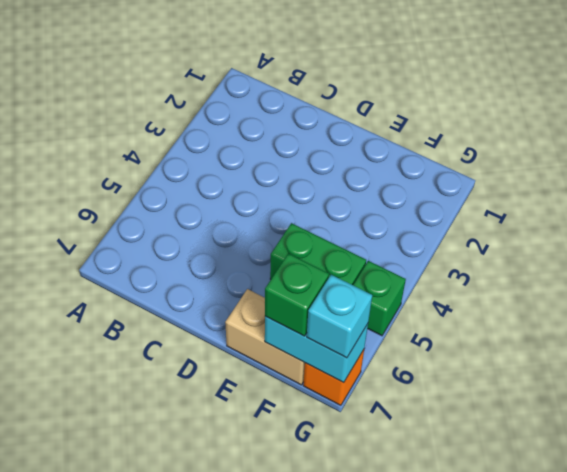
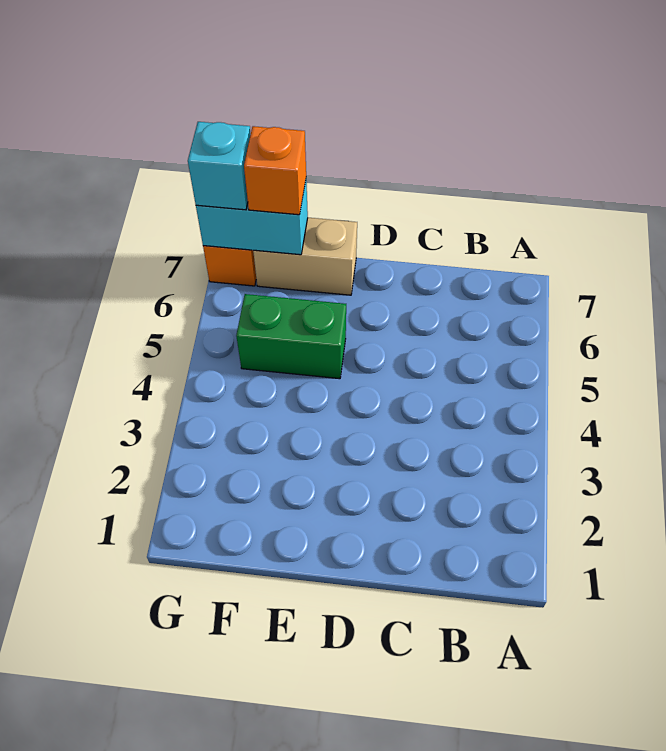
green 1x1 brick [265,253,329,336] -> orange 1x1 brick [244,126,306,215]
green 1x1 brick [353,261,406,336] -> none

